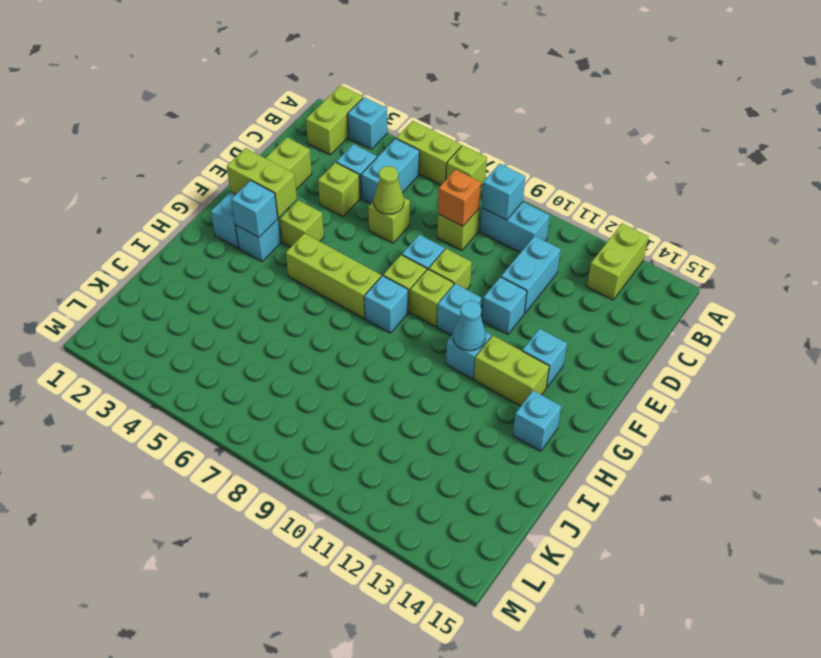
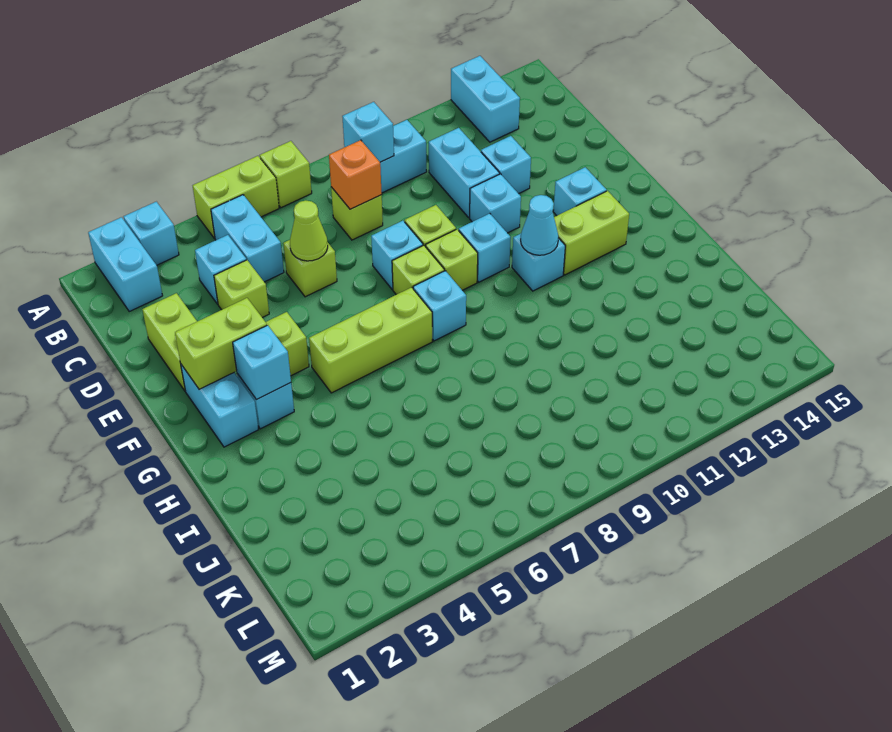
lime 1x2 brick [306,86,363,155] -> cyan 1x2 brick [88,217,163,311]
lime 1x2 brick [587,224,648,300] -> cyan 1x2 brick [451,56,520,142]
cyan 1x1 brick [513,391,561,451] -> cyan 1x1 brick moved to [481,136,531,194]

